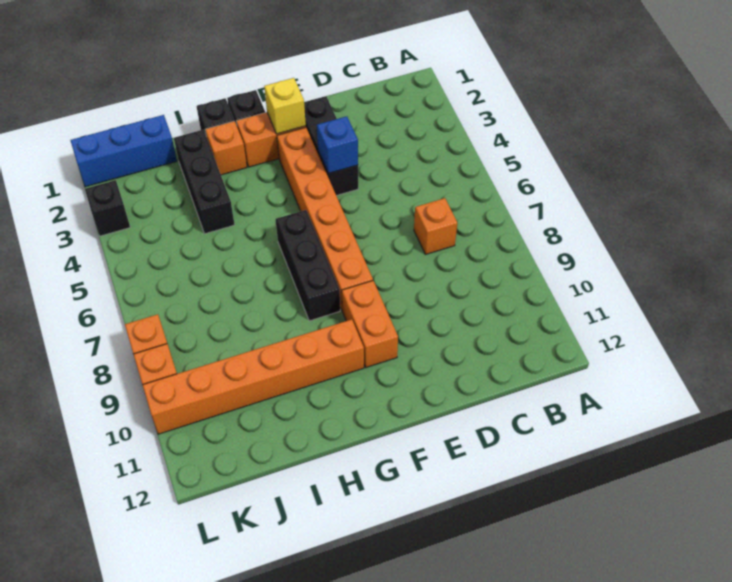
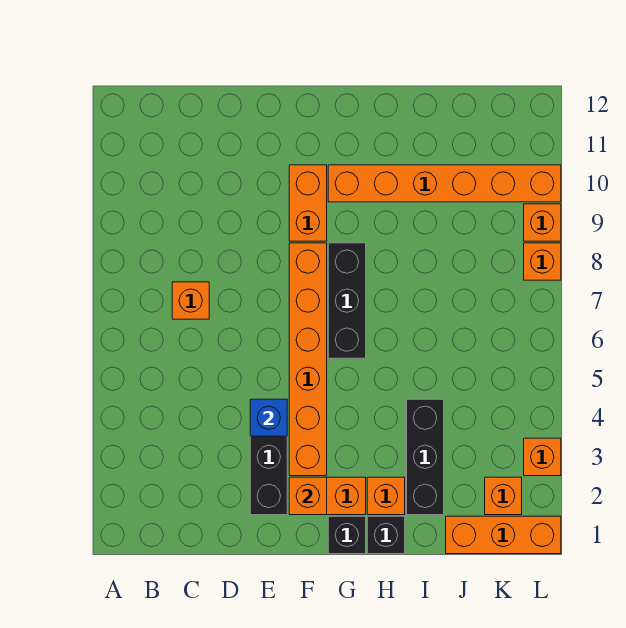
yellow 1x1 brick [264,78,306,134] -> orange 1x1 brick [289,477,327,515]
blue 1x3 brick [70,115,177,187] -> orange 1x3 brick [446,516,561,554]
none -> orange 1x1 brick [485,477,522,515]
black 1x1 brick [85,180,130,236] -> orange 1x1 brick [524,438,561,476]

